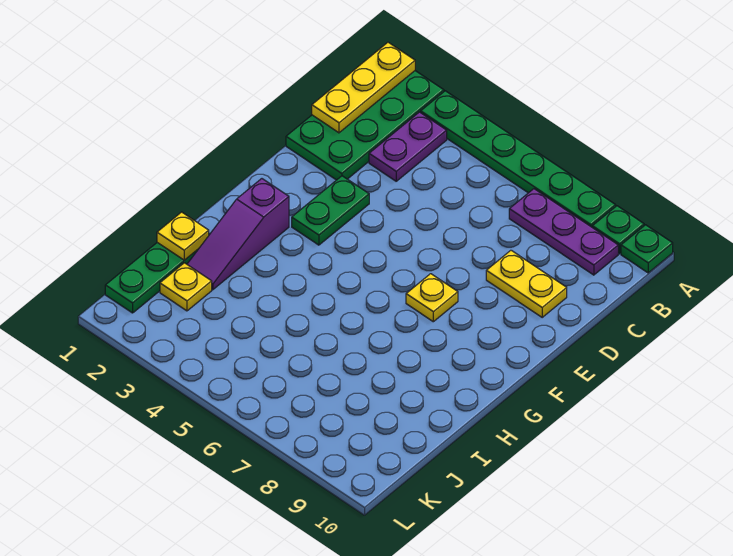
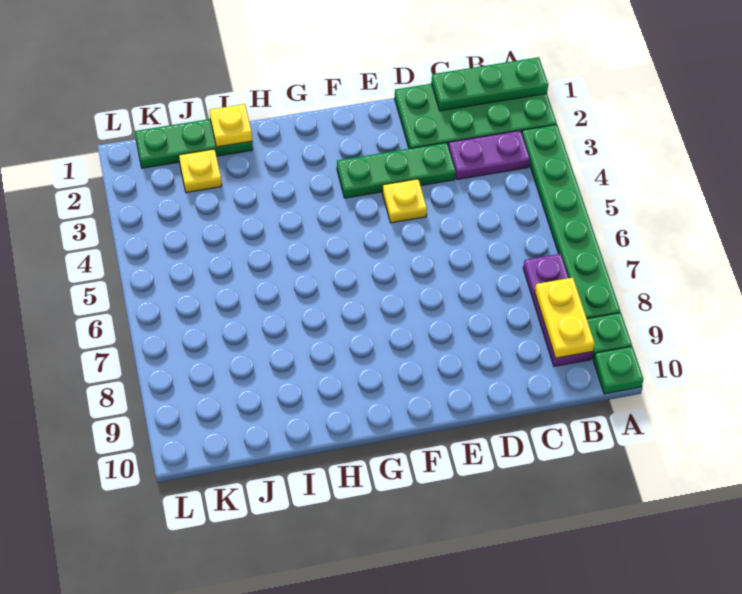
yellow 1x3 plate [312,42,415,133] -> green 1x3 plate [431,57,548,111]
yellow 1x2 plate [486,250,567,317] -> yellow 1x2 plate moved to [535,278,595,358]
green 1x2 plate [292,176,369,245] -> green 1x3 plate [337,143,456,198]
yellow 1x1 plate [406,274,458,322] -> yellow 1x1 plate moved to [382,179,427,223]
purple 1x3 slope [187,179,289,290] -> none

